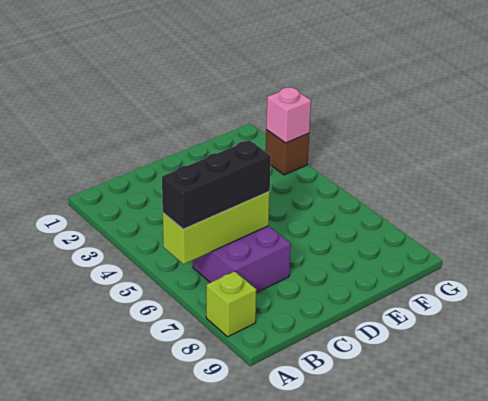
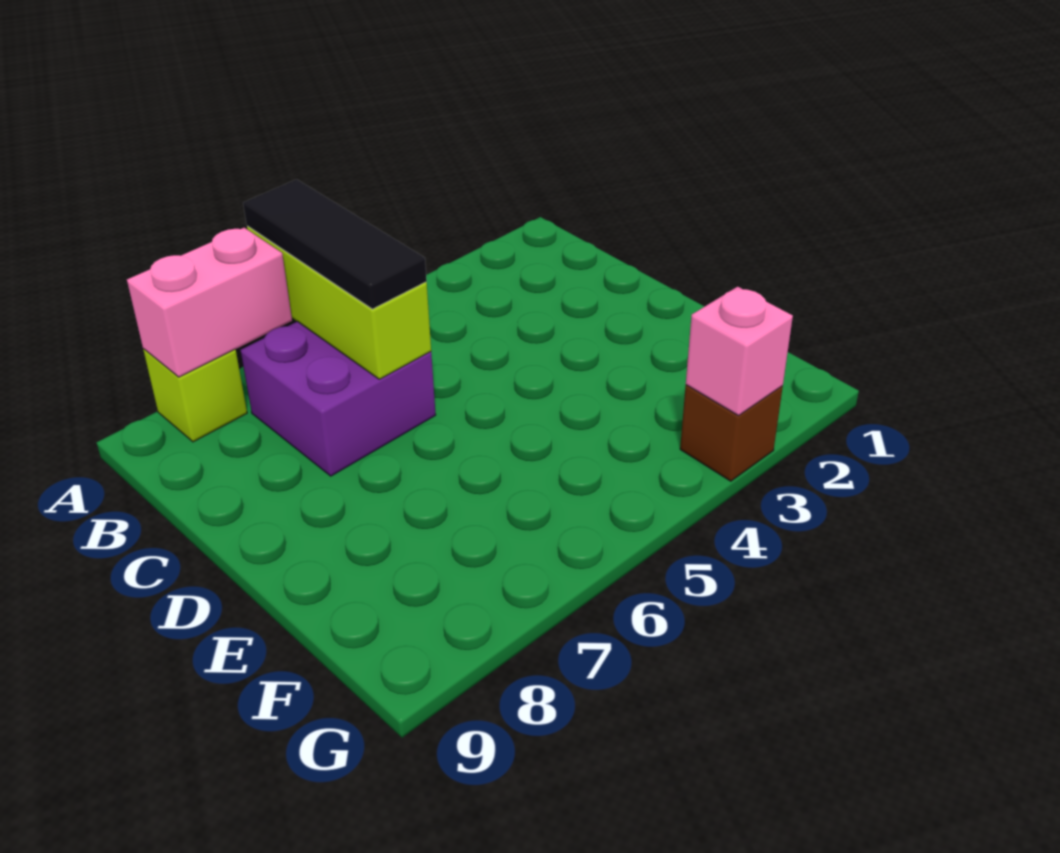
black 1x3 brick [162,140,271,229] -> black 1x3 tile [243,179,427,309]
none -> pink 1x2 brick [127,228,292,377]

